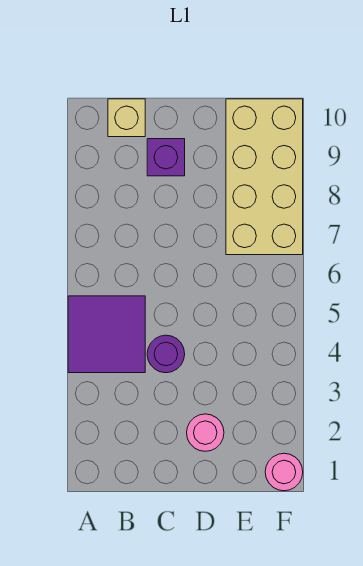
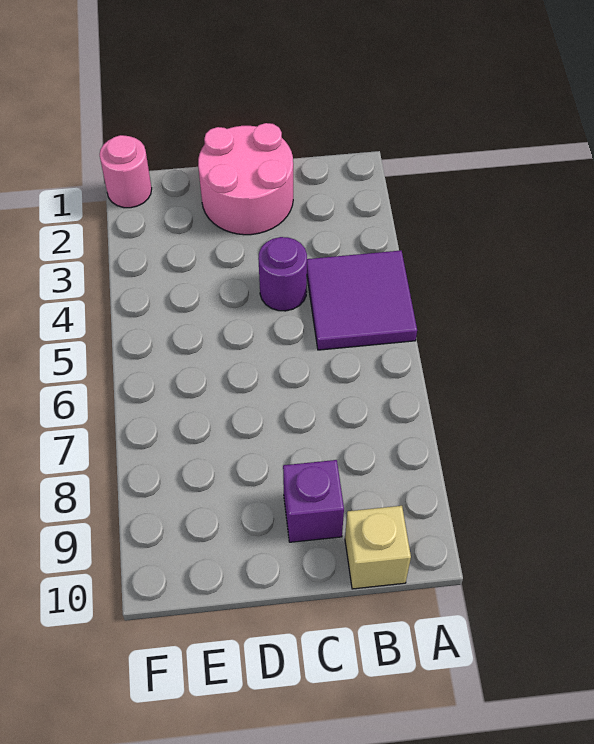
pink 1x1 round brick [187,414,224,451] -> pink 2x2 round brick [198,123,293,235]
tan 2x4 brick [226,99,303,255] -> none

